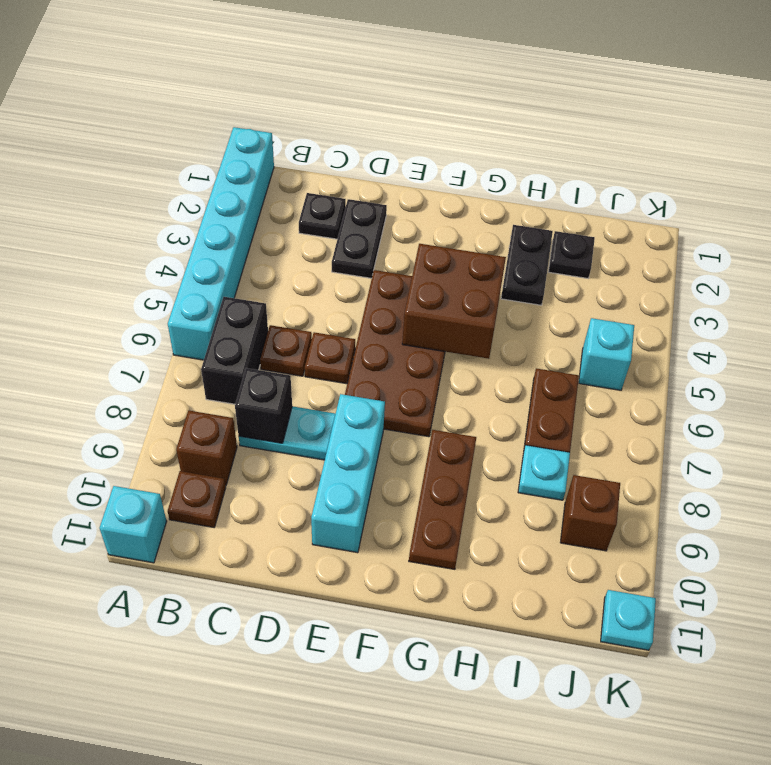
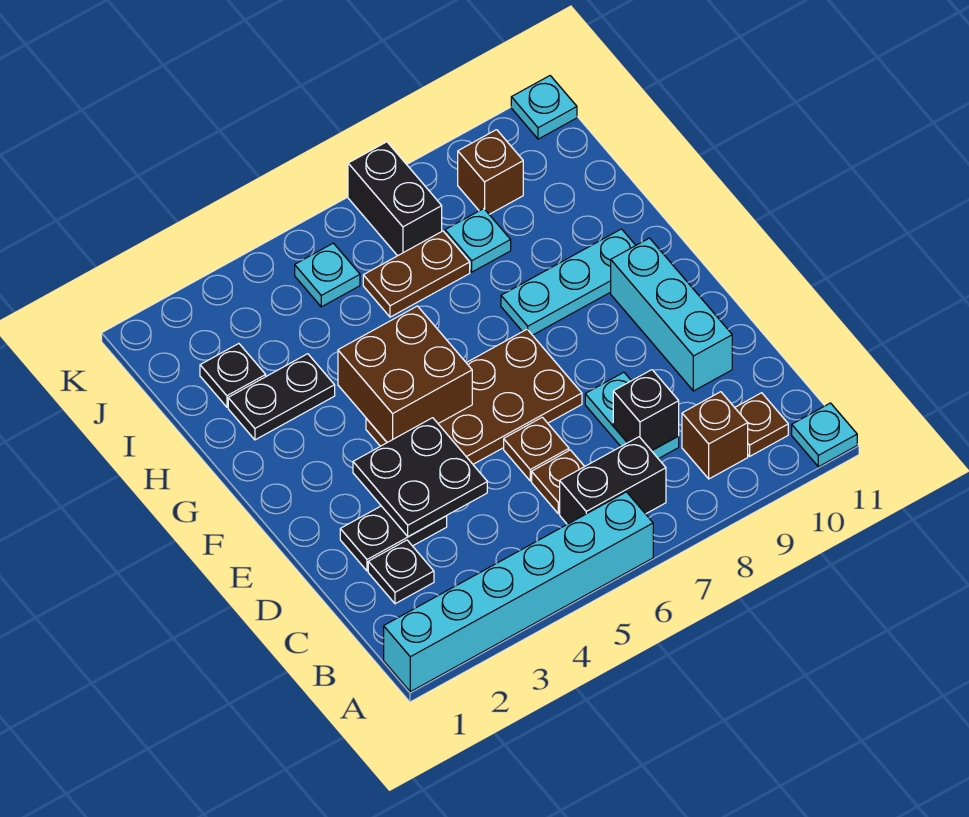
cyan 1x1 brick [100,486,167,563] -> cyan 1x1 plate [792,403,857,467]
none -> black 2x2 plate [353,418,487,536]
cyan 1x3 brick [311,394,385,553] -> cyan 1x3 brick turned to [611,238,732,391]
brown 1x3 plate [409,430,476,569] -> cyan 1x3 plate [501,229,636,335]
cyan 1x1 brick [579,318,634,390] -> cyan 1x1 plate [295,243,360,307]
none -> black 1x2 brick [348,142,442,256]

